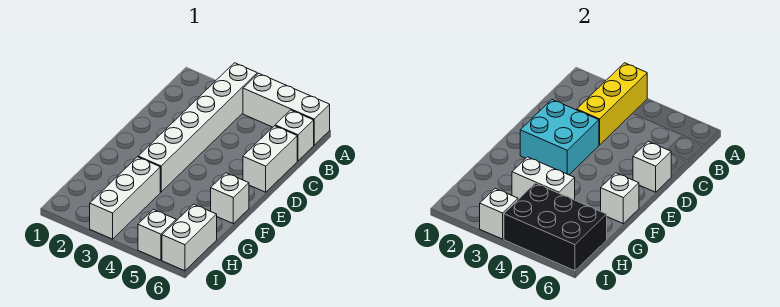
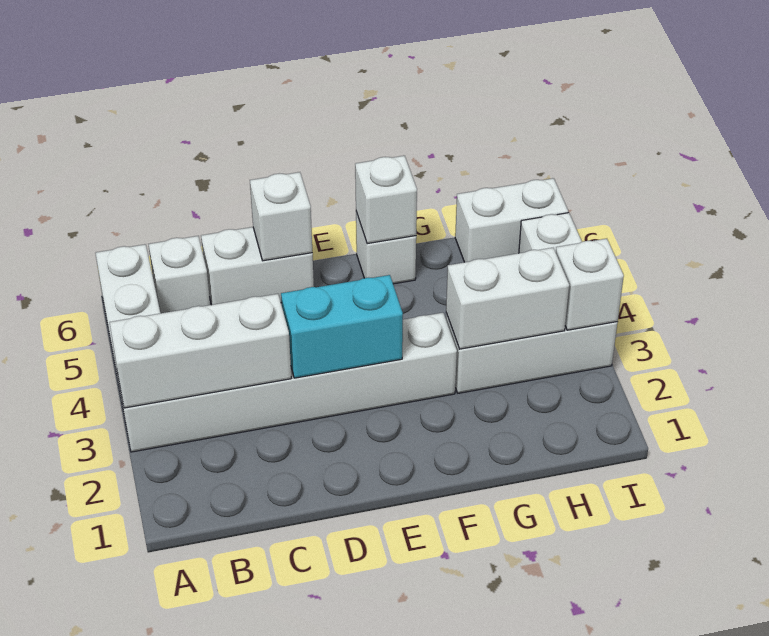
yellow 1x3 brick [577,63,647,145] -> white 1x3 brick [109,294,291,408]
cyan 2x2 brick [520,100,599,175] -> cyan 1x2 brick [281,275,403,378]
white 1x2 brick [512,157,575,200] -> white 1x2 brick turned to [446,248,569,349]
black 2x3 brick [504,183,607,271] -> none

